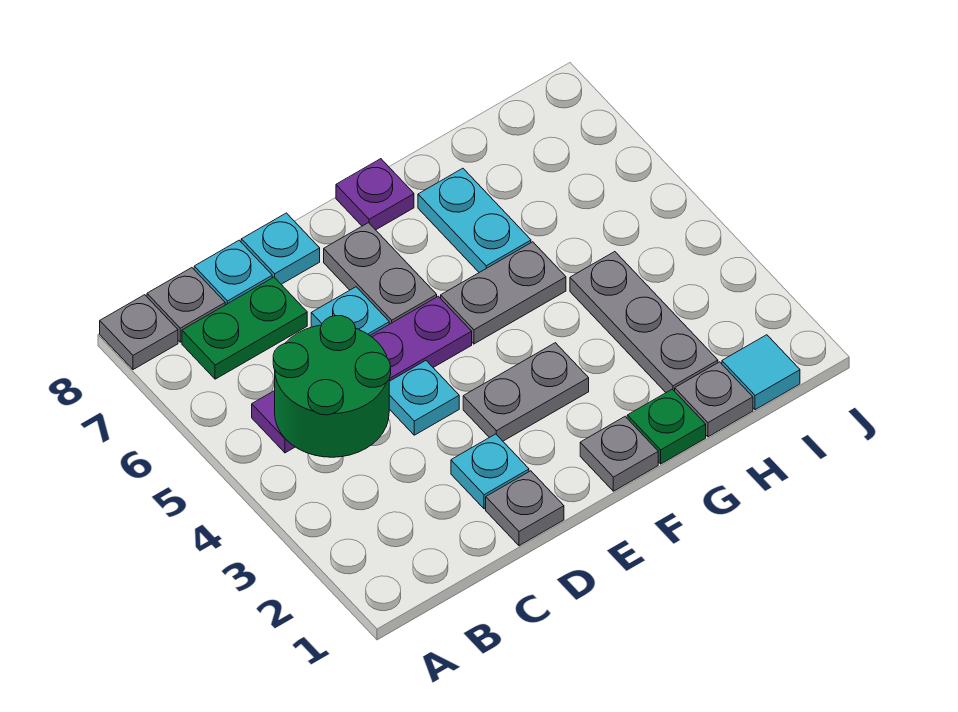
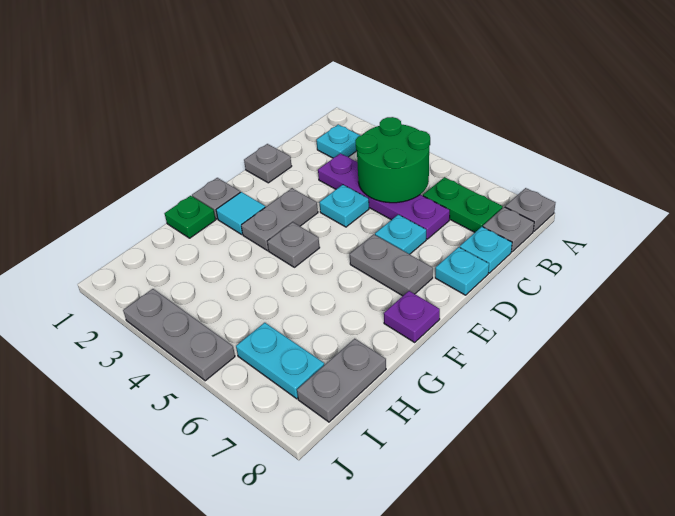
purple 1x4 plate [252,296,472,453] -> purple 1x4 plate turned to [318,153,450,239]
green 1x2 plate [182,277,307,379] -> green 1x2 plate turned to [423,177,503,232]
cyan 1x1 plate [451,434,529,509] -> cyan 1x1 plate moved to [317,125,360,158]
grey 1x2 plate [441,242,566,344] -> grey 1x2 plate moved to [297,339,386,422]
cyan 1x2 plate [418,168,531,272] -> cyan 1x2 plate moved to [236,323,324,399]
grey 1x1 plate [675,362,753,437] -> grey 1x1 plate moved to [267,222,320,267]
grey 1x3 plate [570,252,718,392] -> grey 1x3 plate moved to [123,289,235,381]
cyan 1x1 tile [722,335,800,410] -> cyan 1x1 tile moved to [216,192,265,234]

